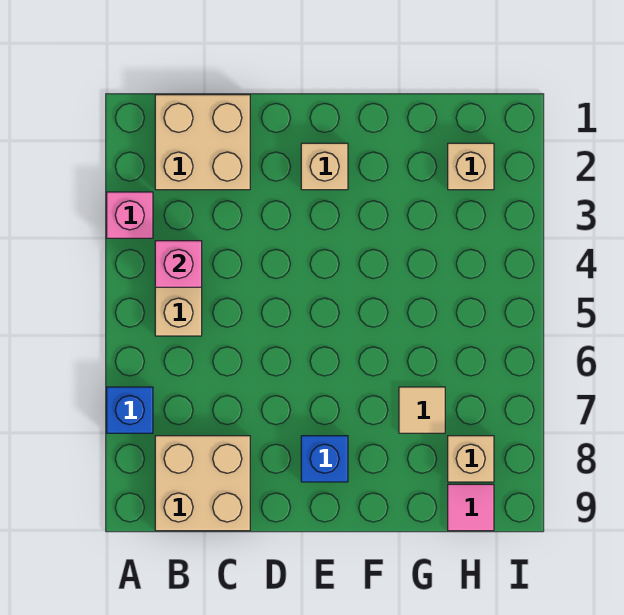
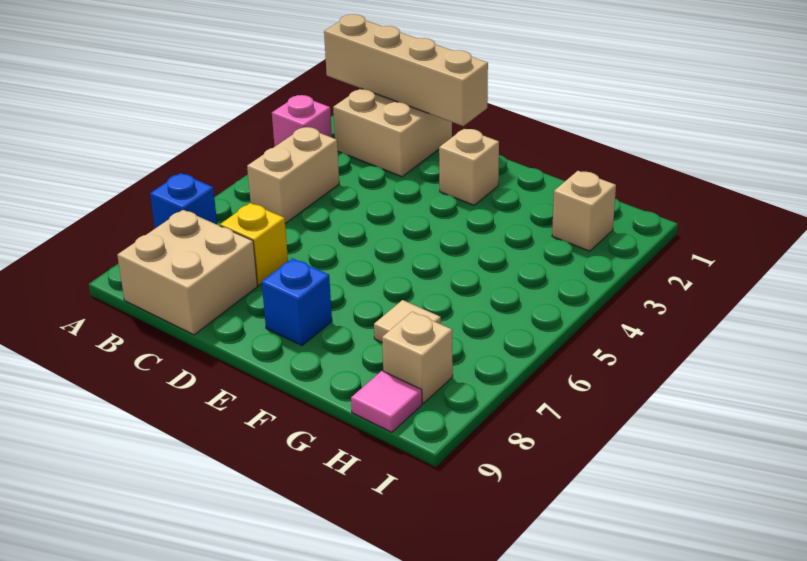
none -> tan 1x4 brick [324,14,488,126]
pink 1x1 brick [155,241,202,287] -> none
none -> yellow 1x1 brick [220,203,288,286]

